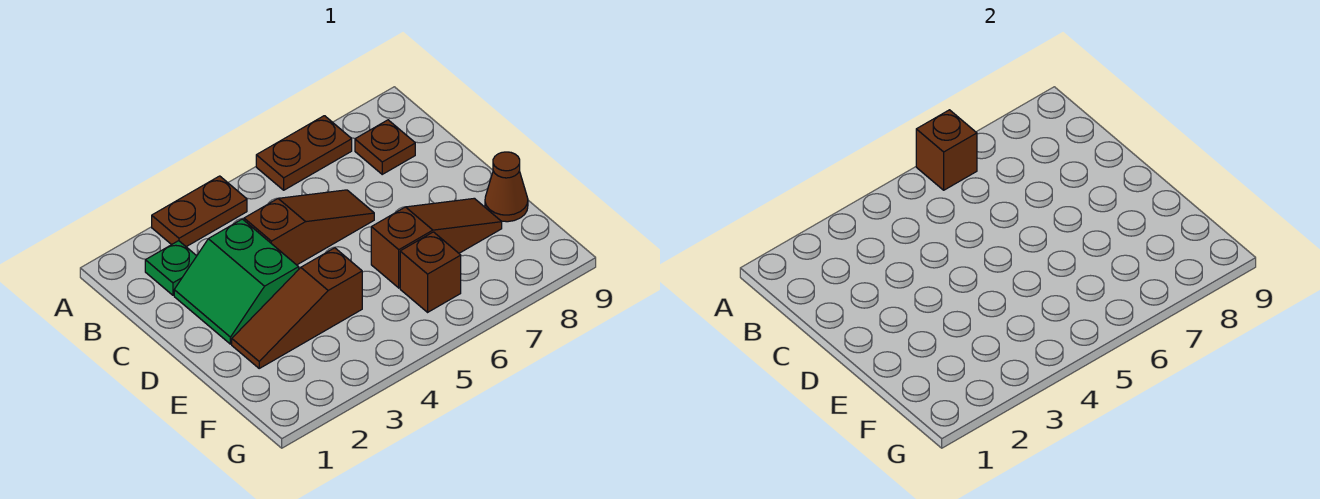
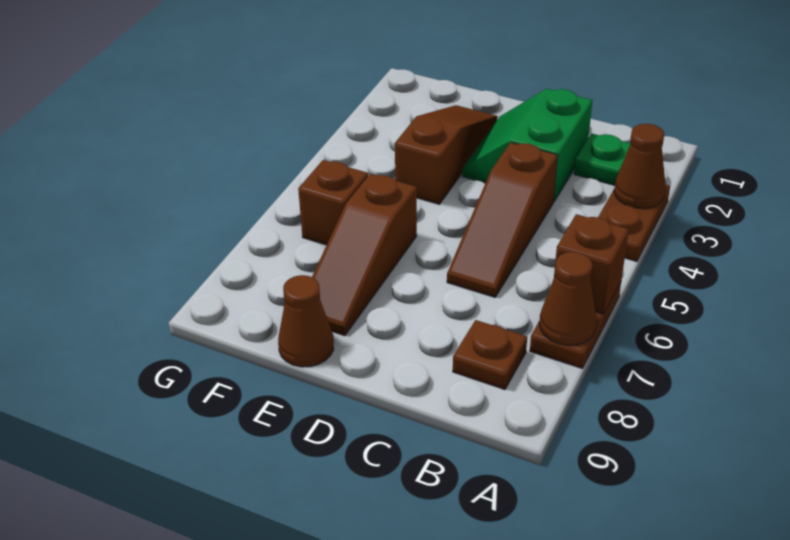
none -> brown 1x1 cone [614,124,666,208]
none -> brown 1x1 cone [539,252,597,345]
green 2x2 slope [174,219,299,344] -> green 2x2 slope turned to [462,89,593,202]

